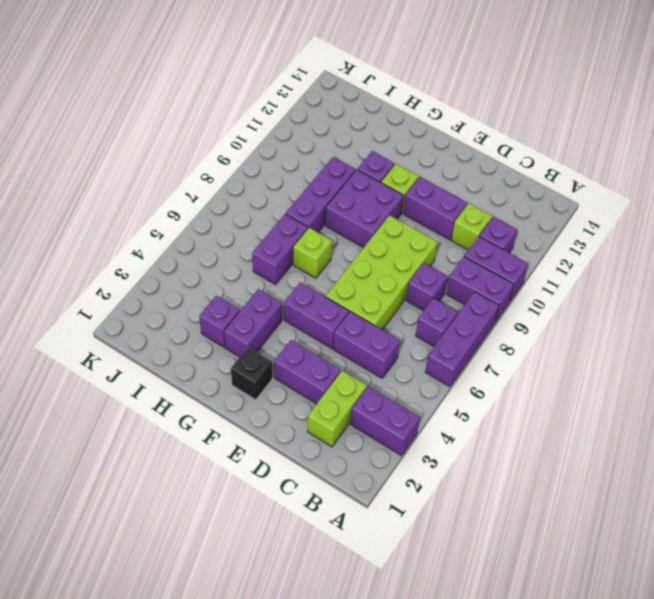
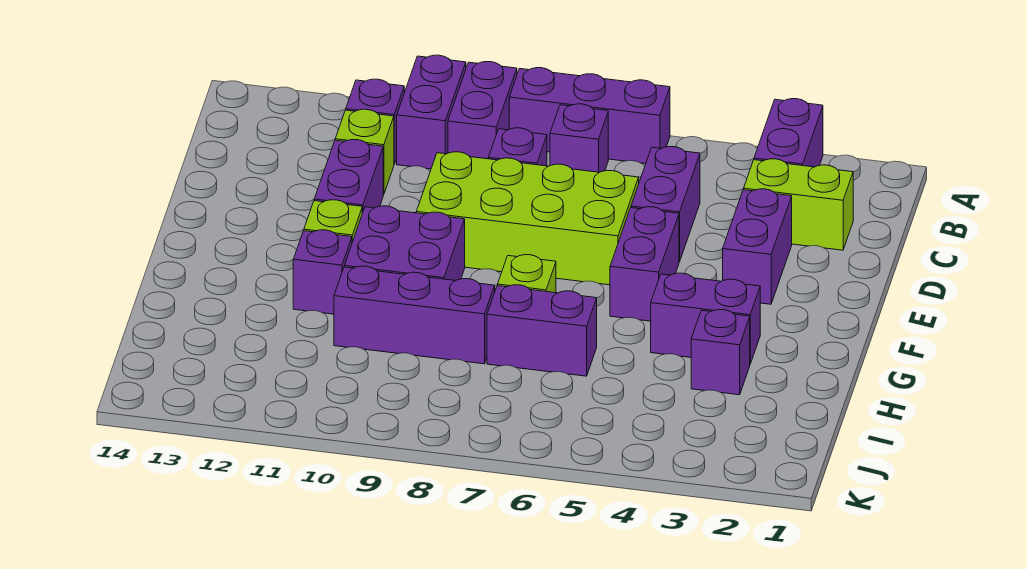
black 1x1 brick [231,347,272,400] -> none

